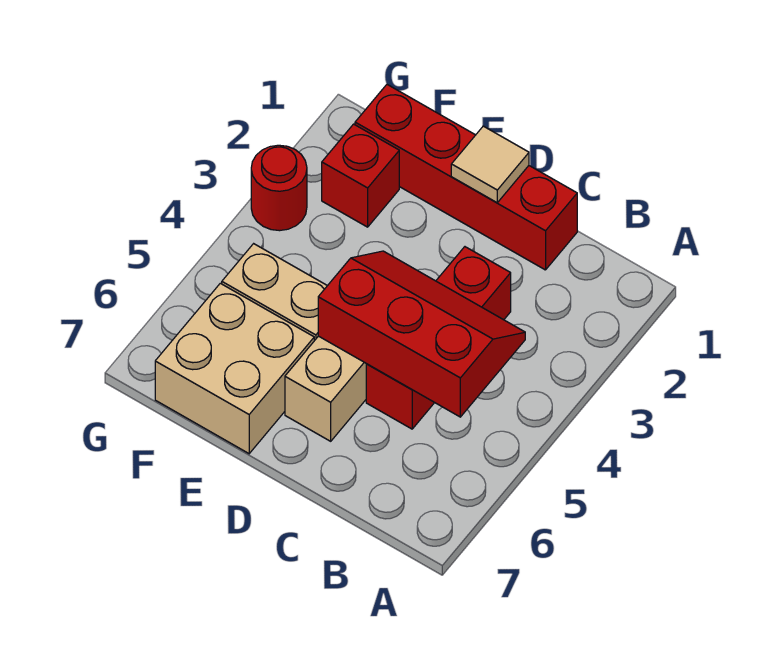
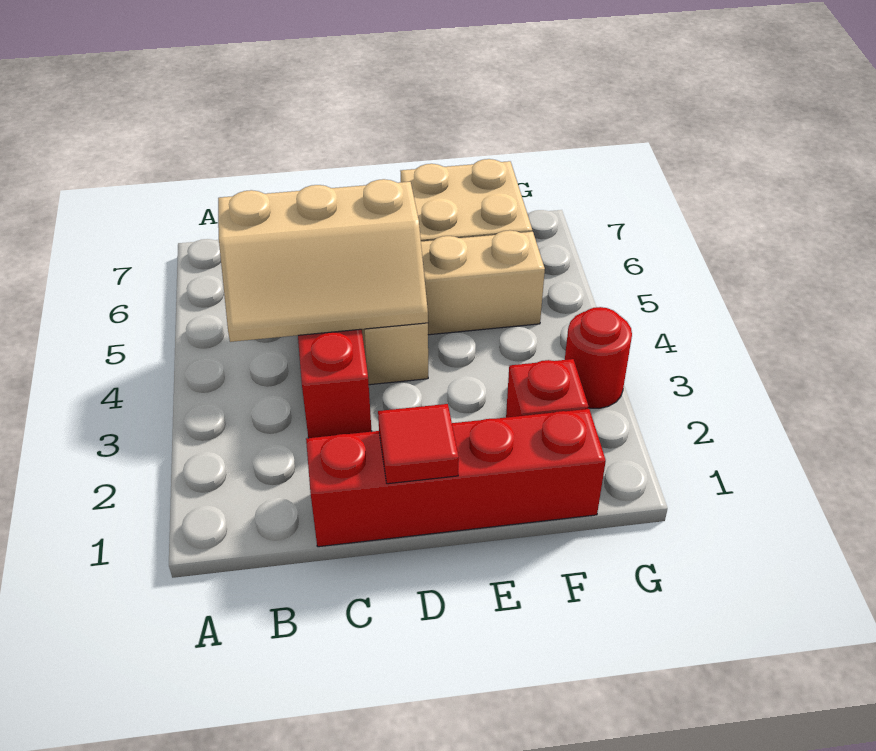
red 2x3 slope [318,251,525,417] -> tan 2x3 slope [218,179,428,342]
tan 1x1 tile [451,126,529,203] -> red 1x1 tile [378,404,459,484]

